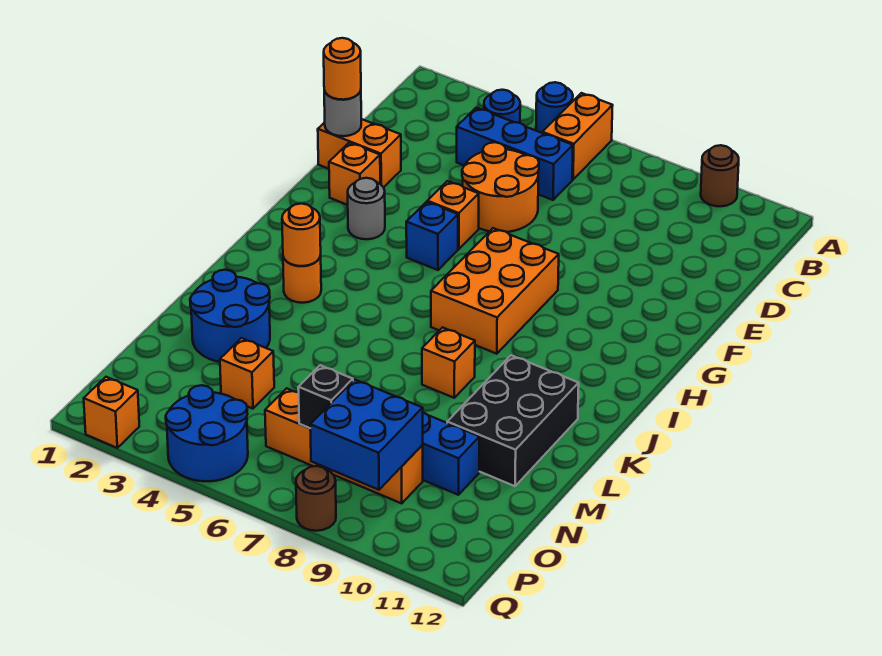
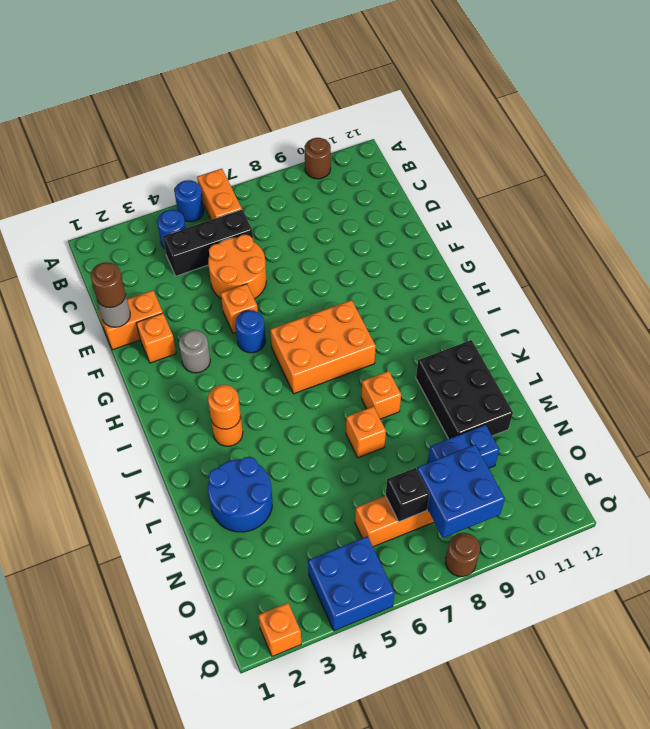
blue 1x3 brick [457,108,573,200] -> black 1x3 brick [163,210,253,276]
orange 1x1 round brick [324,38,361,100] -> brown 1x1 round brick [91,262,126,308]
blue 1x1 brick [406,202,458,270] -> blue 1x1 round brick [236,310,265,353]
orange 2x3 brick [431,228,559,354] -> orange 2x3 brick turned to [270,300,376,394]
orange 1x1 brick [220,338,274,409] -> orange 1x1 brick moved to [346,406,386,458]
blue 2x2 round brick [166,385,248,481] -> blue 2x2 brick [308,536,395,631]

